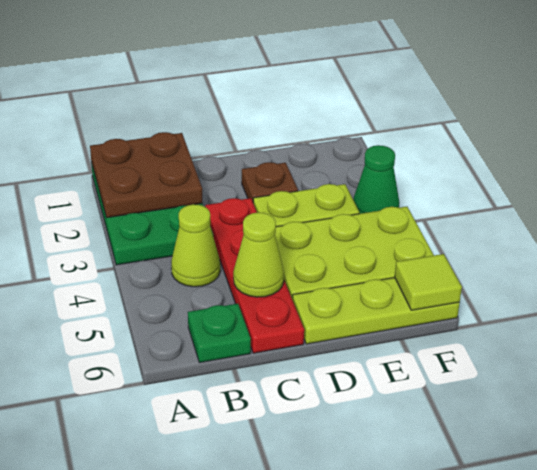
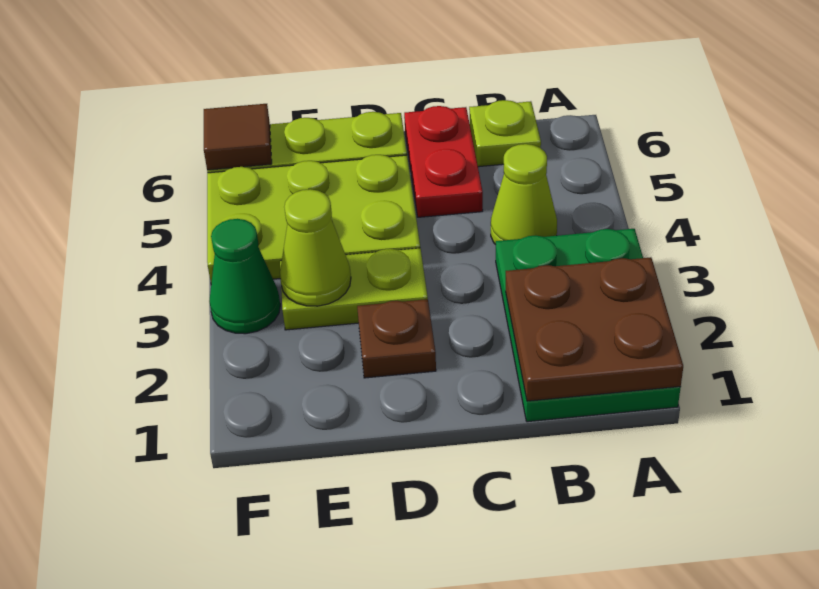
green 1x1 plate [188,304,251,363] -> lime 1x1 plate [469,100,541,167]
red 1x4 plate [205,198,304,353] -> red 1x2 plate [404,106,483,217]
lime 1x1 cone [233,212,284,297] -> lime 1x1 cone moved to [280,189,351,306]
lime 1x1 tile [395,254,462,310] -> brown 1x1 tile [204,104,272,170]

